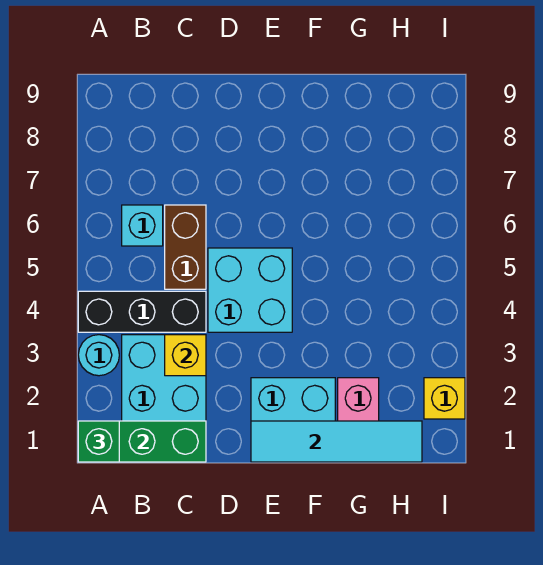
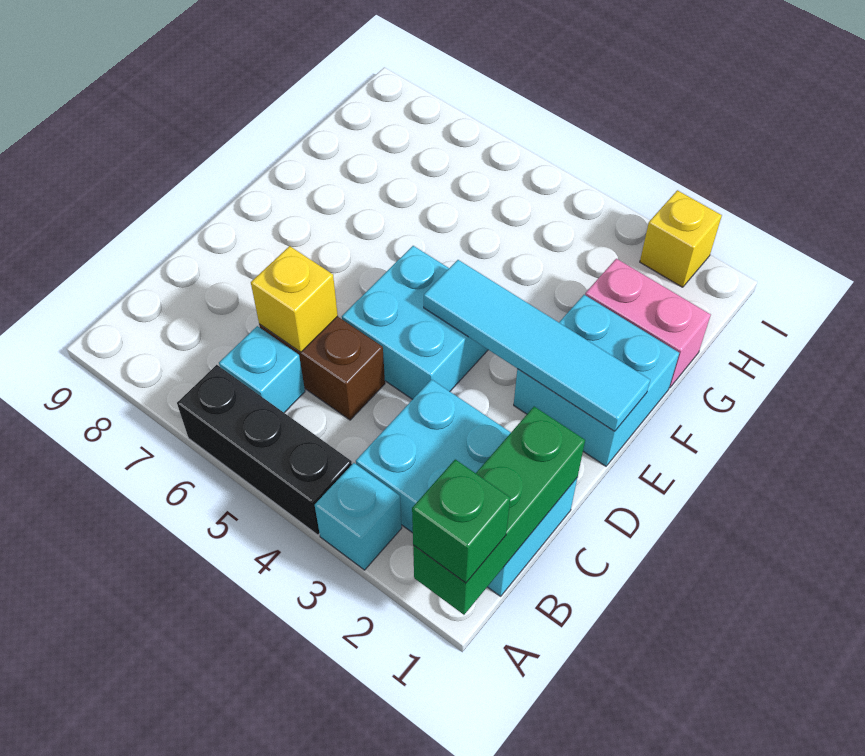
cyan 1x1 round brick [78,335,119,376] -> cyan 1x1 brick [315,463,402,570]
black 1x3 brick [78,291,206,332] -> black 1x3 brick turned to [177,365,352,535]
yellow 1x1 brick [165,335,206,376] -> yellow 1x1 brick moved to [251,246,338,352]
cyan 1x4 tile [251,421,422,462] -> cyan 1x4 tile turned to [424,260,650,431]

